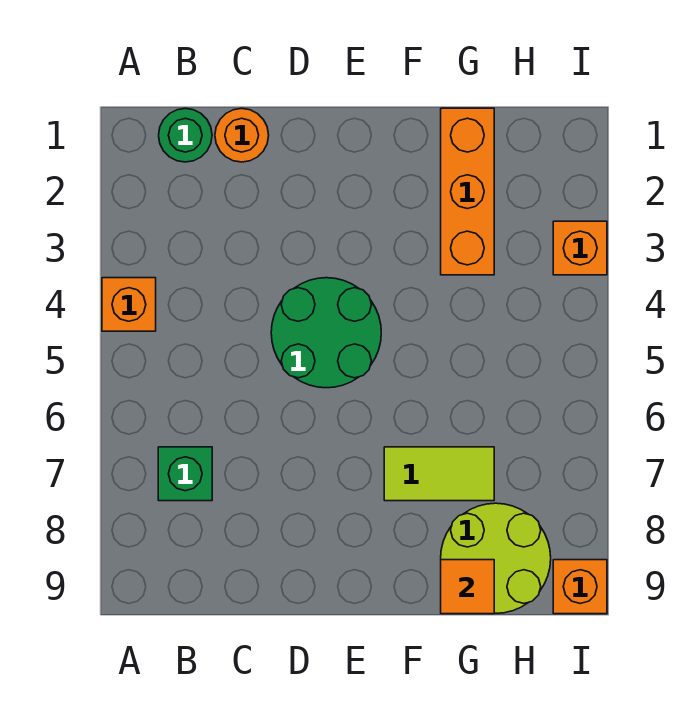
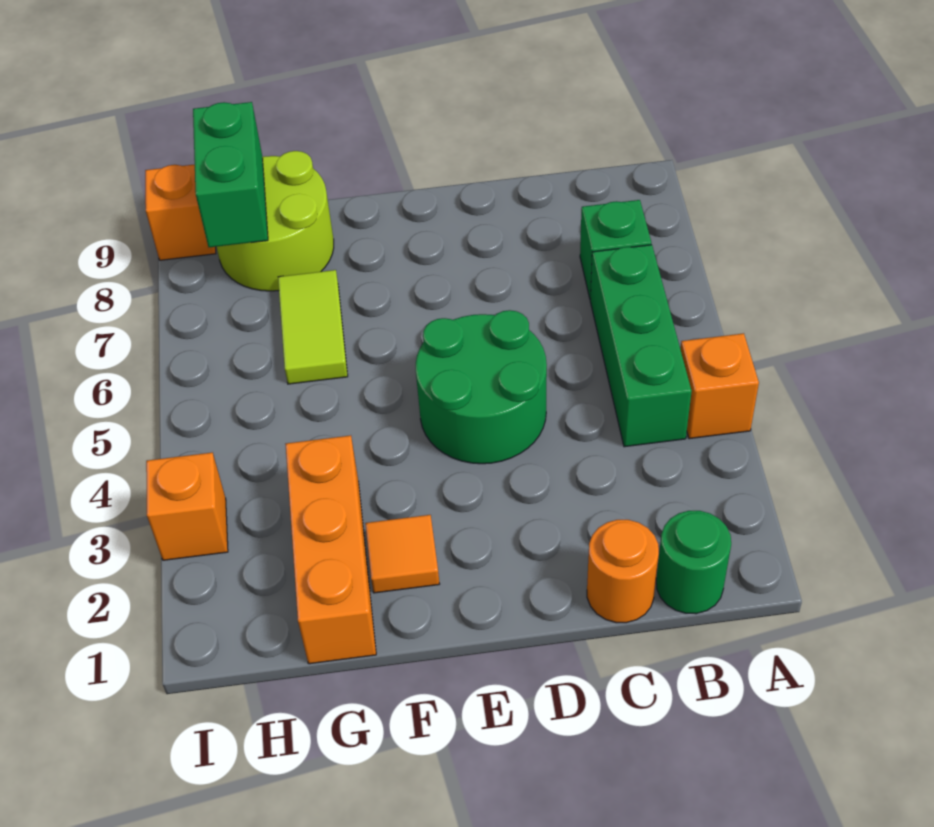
none -> green 1x3 brick [590,245,692,447]
lime 1x2 tile [384,447,494,501] -> lime 1x2 tile turned to [278,270,348,384]
orange 1x1 tile [441,560,494,614] -> orange 1x1 tile moved to [365,515,439,593]
none -> green 1x2 brick [193,102,268,247]

